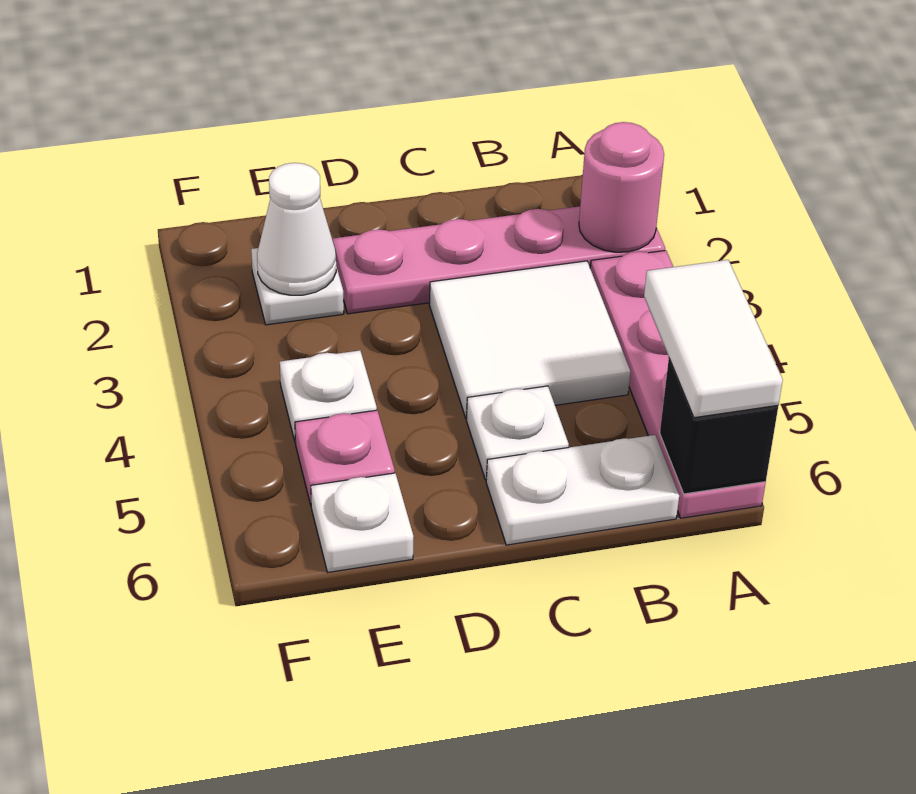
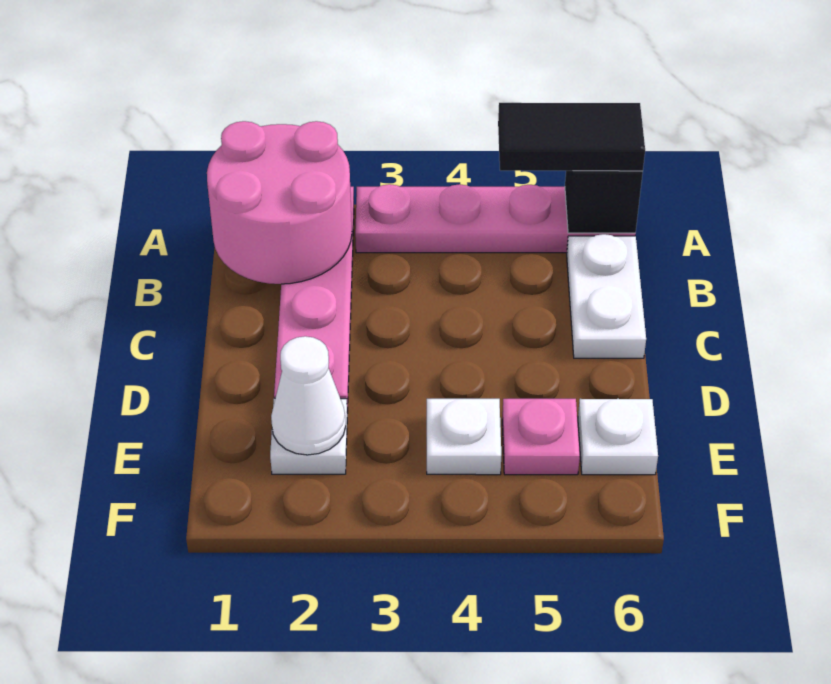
pink 1x1 round brick [579,122,664,252] -> pink 2x2 round brick [207,121,352,284]
white 1x2 tile [644,260,783,418] -> black 1x2 tile [498,103,645,171]
white 2x2 tile [429,261,630,418] -> none
white 1x1 plate [466,386,569,480] -> none

